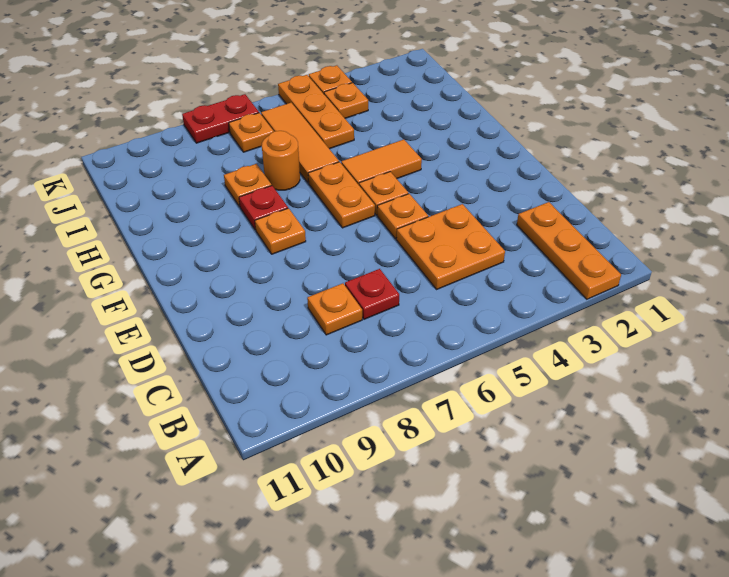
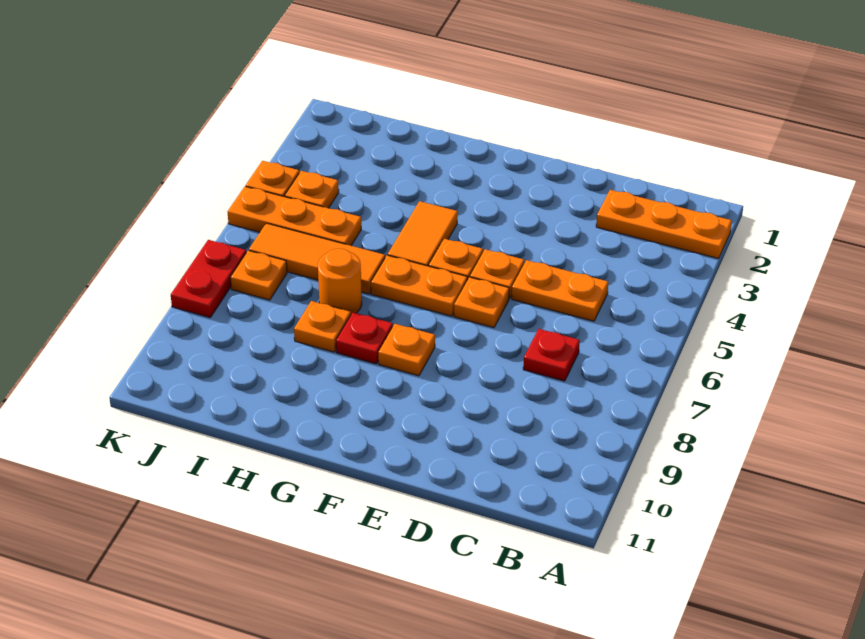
orange 2x2 plate [396,204,505,289] -> orange 1x2 plate [512,260,608,321]
orange 1x1 plate [307,283,362,335] -> orange 1x1 plate moved to [454,277,509,328]

